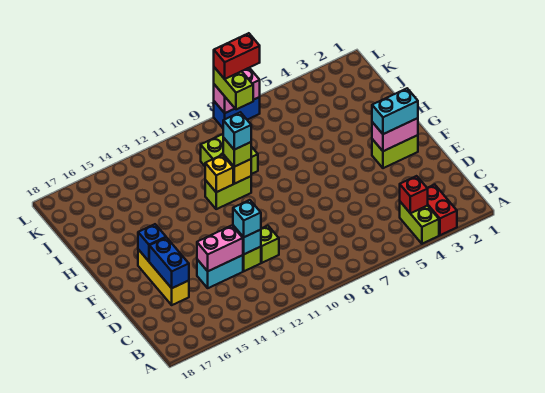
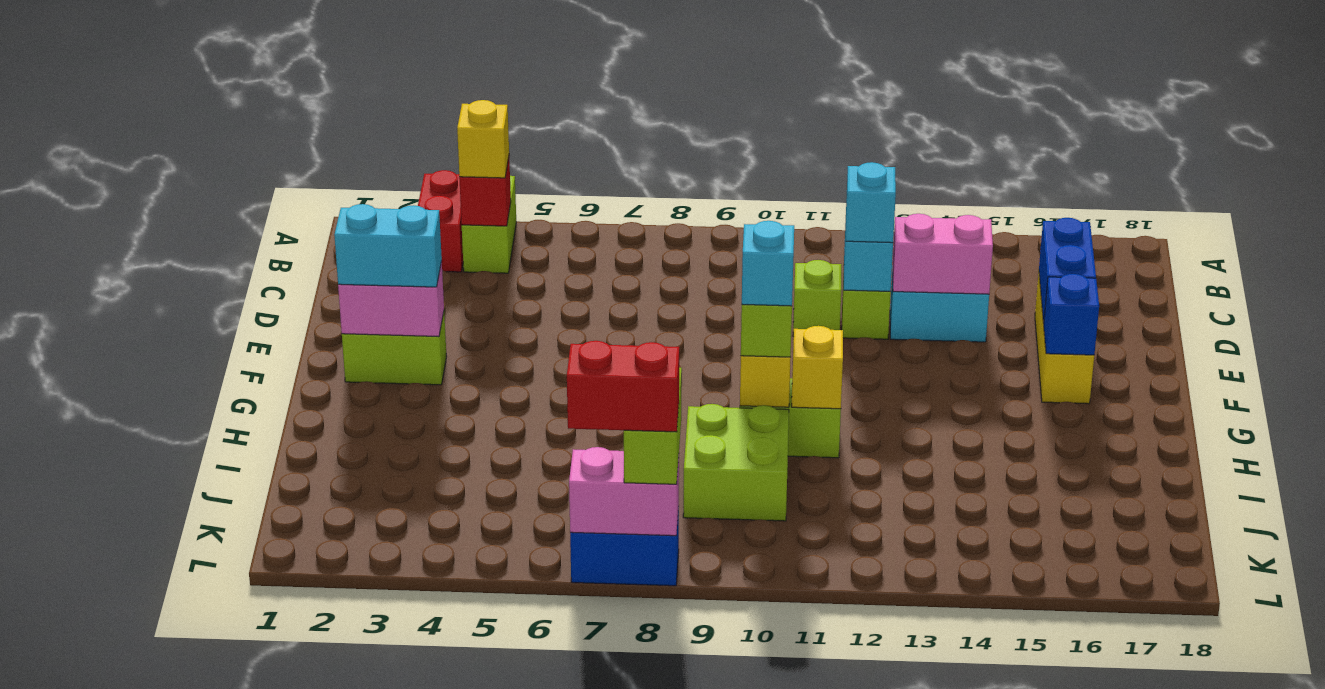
none -> yellow 1x1 brick [457,100,509,178]

